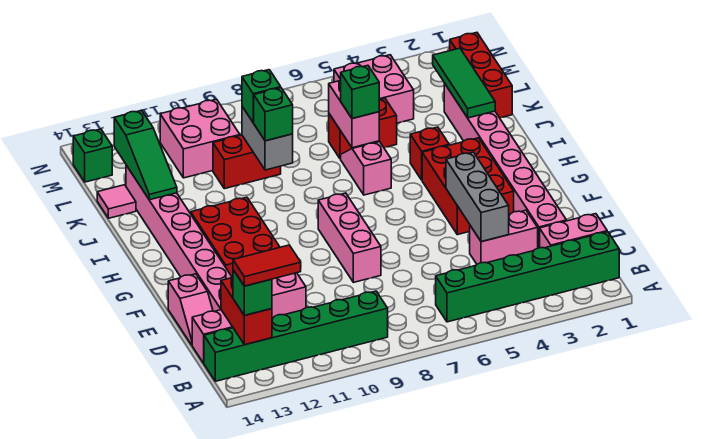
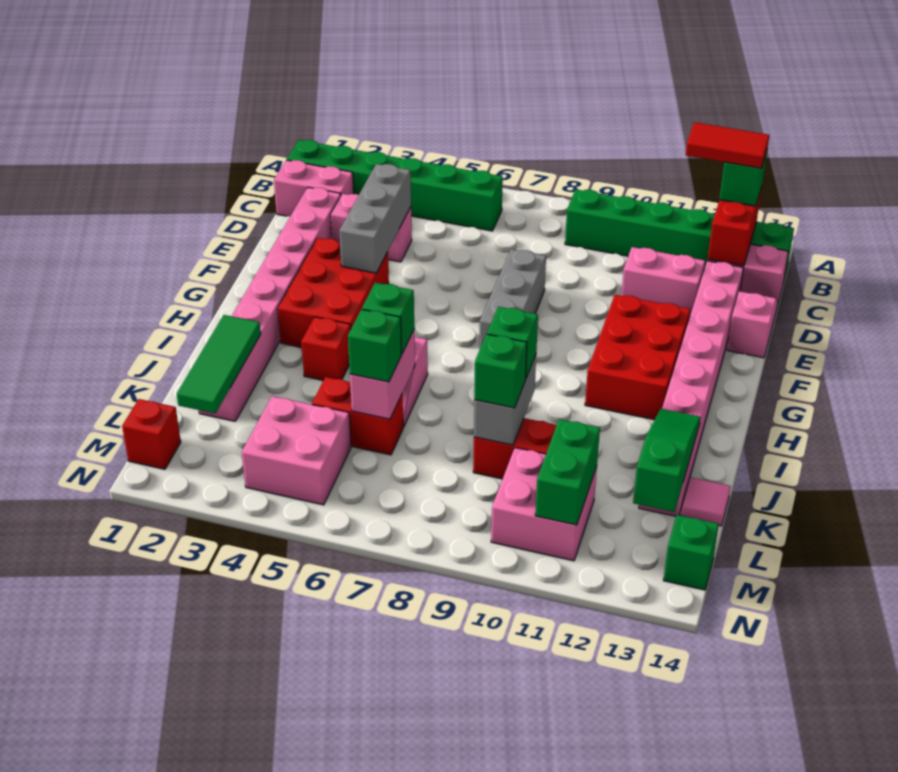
pink 1x3 brick [318,193,381,282] -> grey 1x3 brick [479,249,546,350]
red 1x3 brick [450,33,512,118] -> red 1x1 brick [122,399,181,469]
none -> green 1x1 brick [348,309,402,382]
none -> green 1x2 brick [535,419,600,525]

